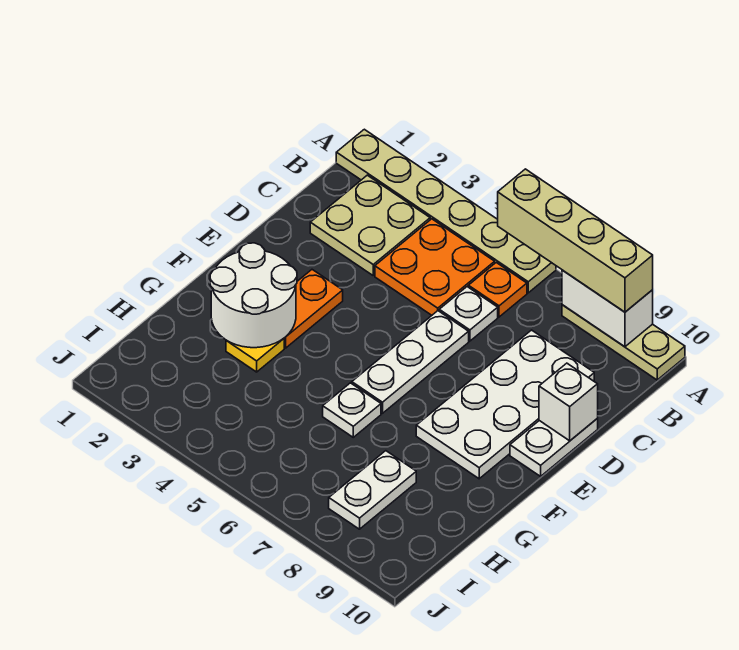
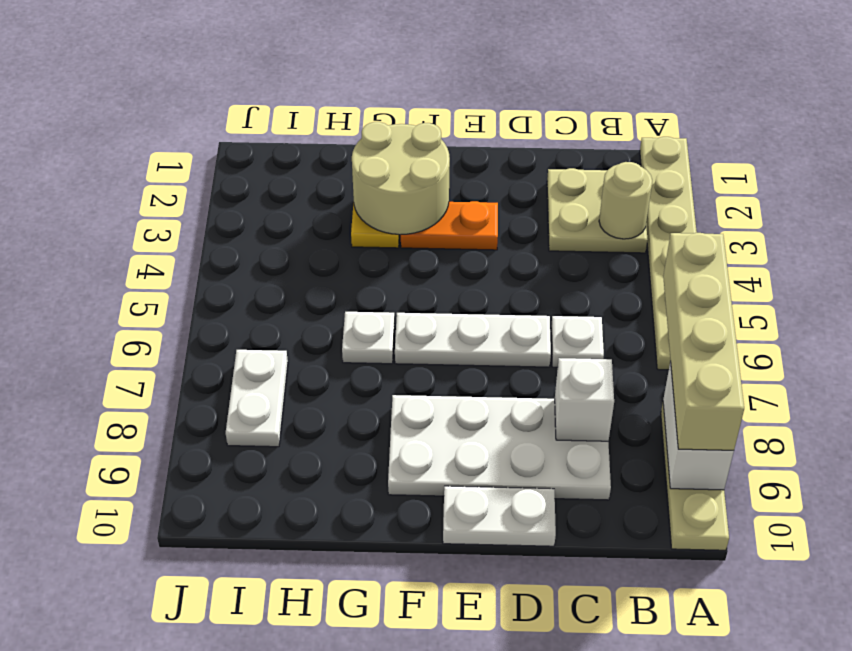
none -> tan 1x1 round brick [599,162,652,239]
orange 2x2 plate [375,219,495,315] -> none
orange 1x1 plate [468,263,527,317] -> none
white 1x1 brick [539,363,598,441] -> white 1x1 brick moved to [555,358,614,441]
white 2x2 round brick [210,243,297,348] -> tan 2x2 round brick [352,122,450,234]
white 1x2 plate [329,451,416,529] -> white 1x2 plate turned to [226,350,288,447]

